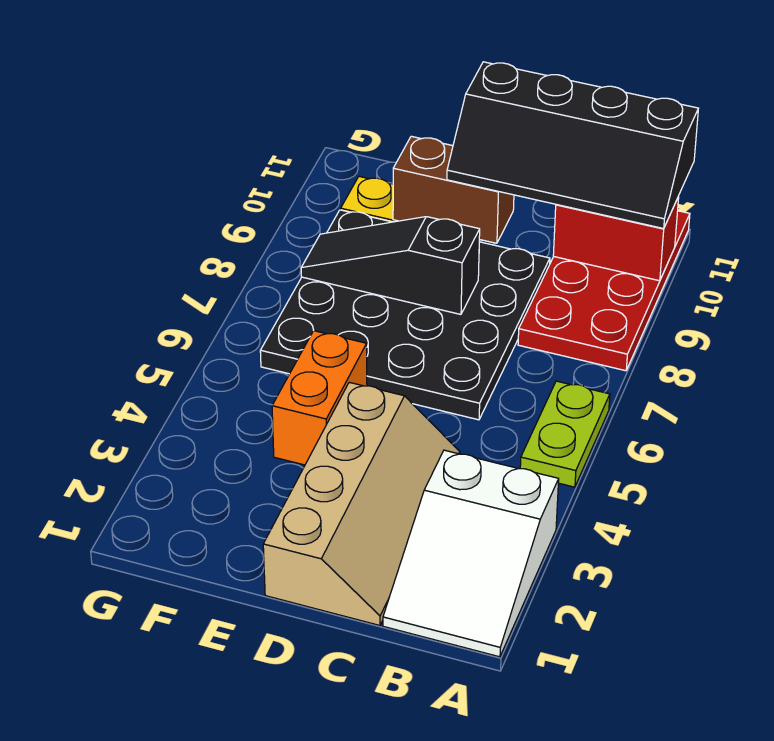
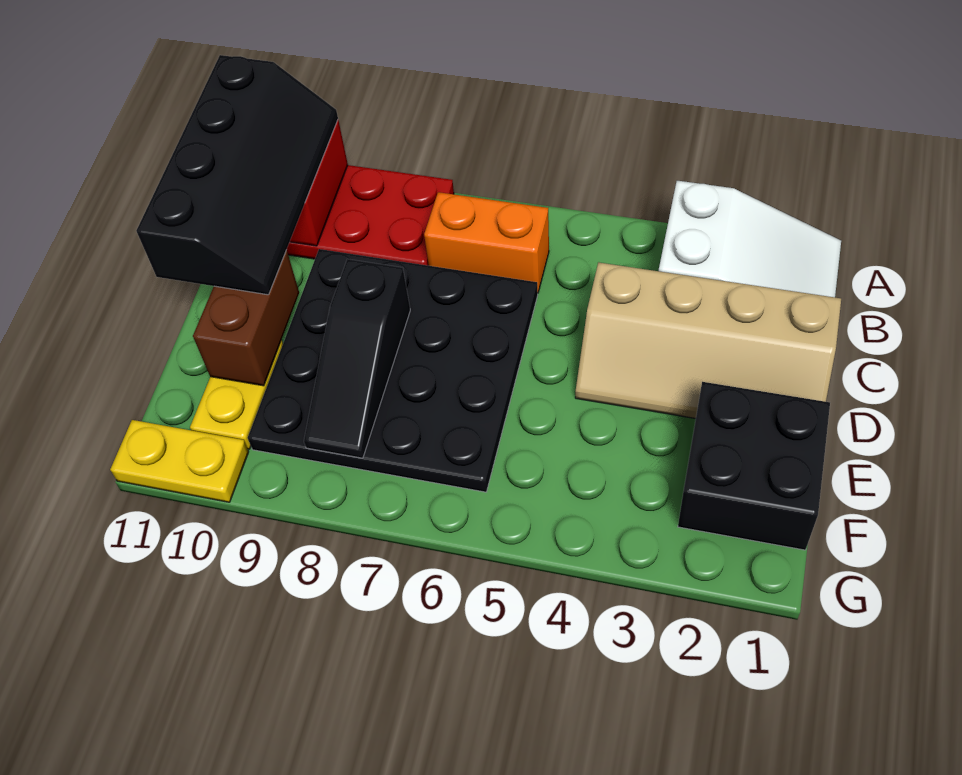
lime 1x2 plate [520,381,610,487] -> none
tan 2x4 slope [263,382,460,625] -> tan 2x4 slope turned to [575,262,841,419]
none -> black 2x2 brick [678,382,830,550]
orange 1x2 brick [272,331,367,465] -> orange 1x2 brick moved to [424,192,549,292]
none -> yellow 1x2 plate [110,420,249,502]

